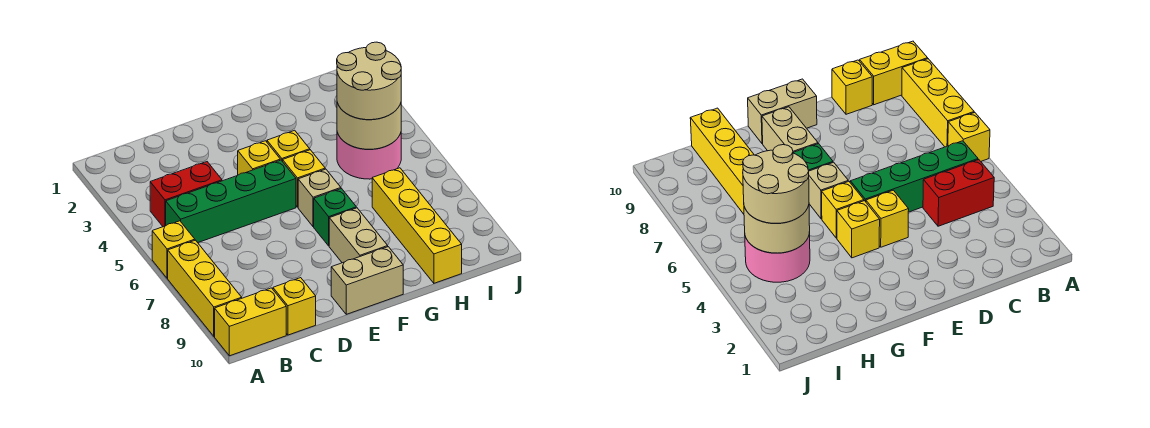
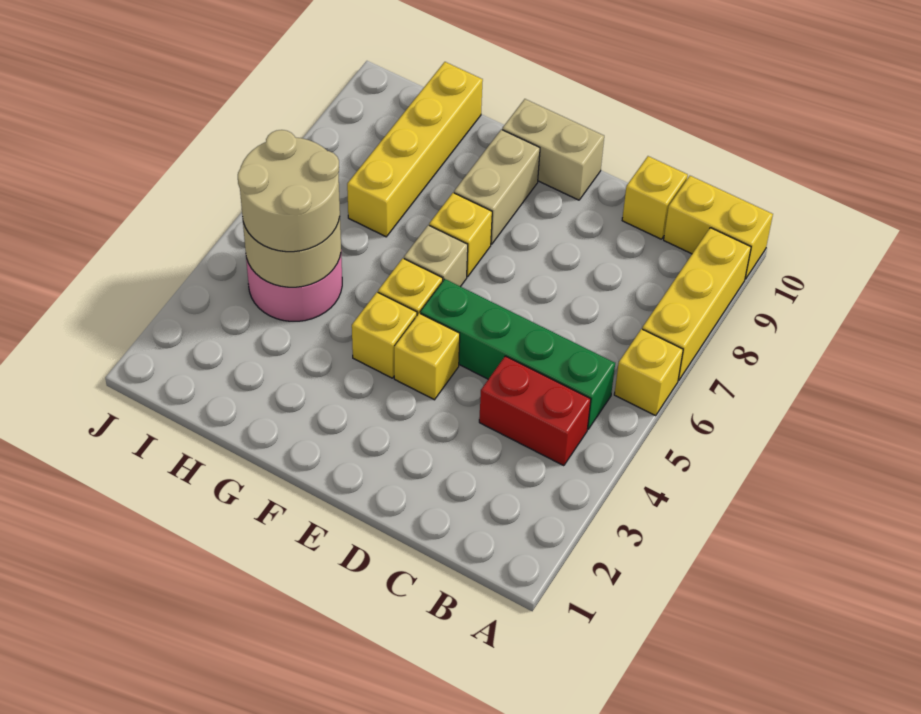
green 1x1 brick [314,189,356,246] -> yellow 1x1 brick [429,193,492,277]

